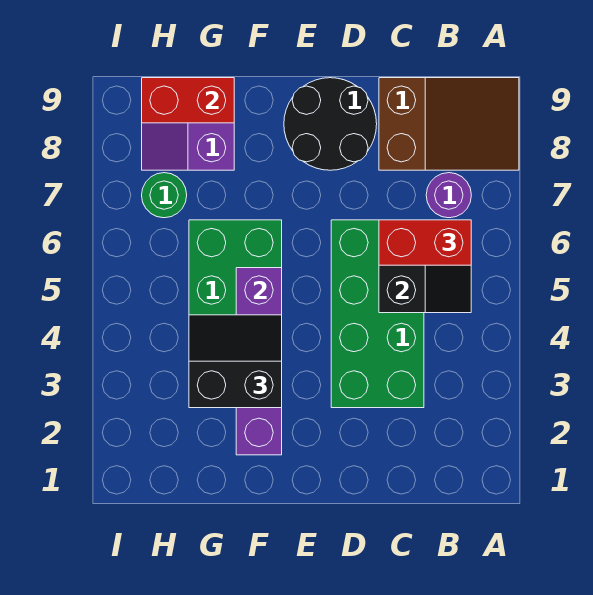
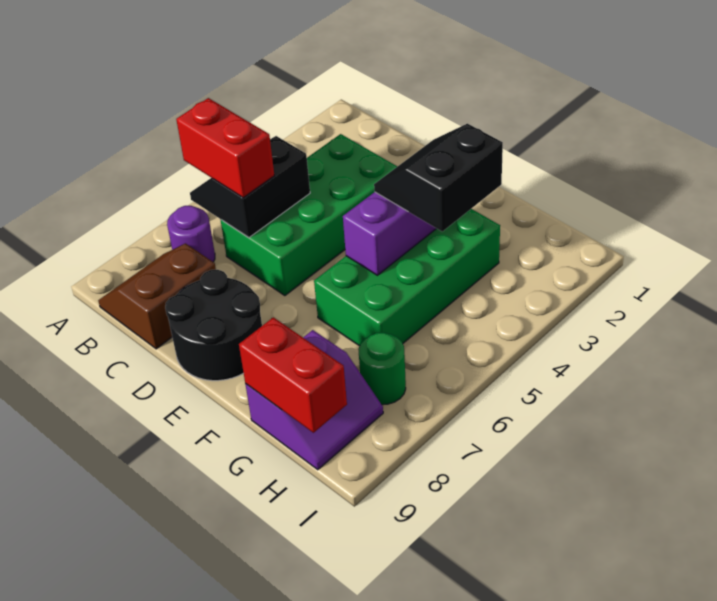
brown 2x3 slope [379,78,519,170] -> brown 2x2 slope [98,243,216,349]
black 2x2 slope [189,315,282,408] -> black 2x2 slope turned to [374,124,503,231]

